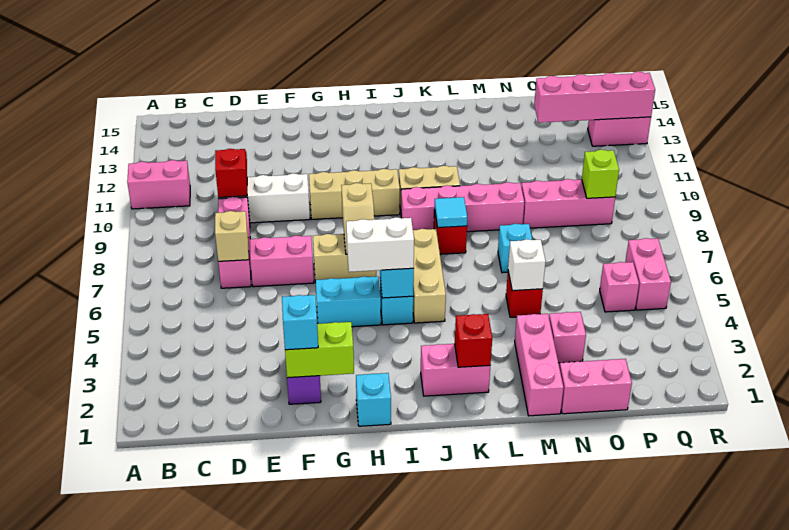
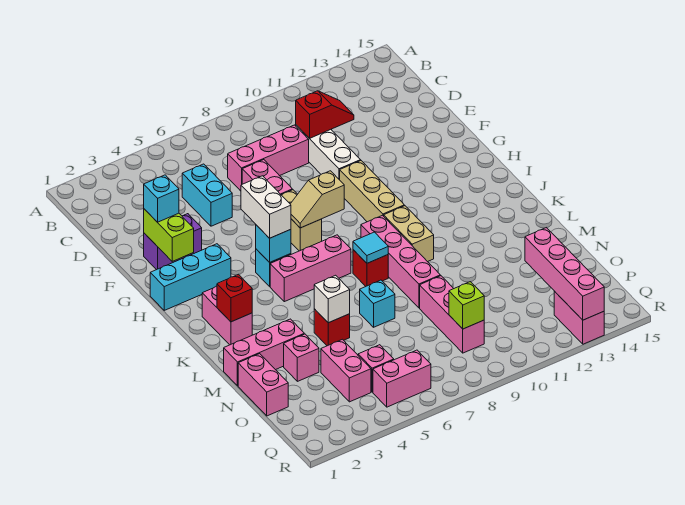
pink 1x2 brick [127,160,190,209] -> pink 1x2 brick moved to [321,339,371,402]
tan 1x1 brick [215,211,249,262] -> none
cyan 1x2 brick [315,276,381,327] -> cyan 1x2 brick moved to [182,164,232,226]
cyan 1x1 brick [356,373,391,426] -> cyan 1x3 brick [150,244,231,310]
tan 1x3 brick [413,229,446,323] -> pink 1x3 brick [270,235,351,302]

